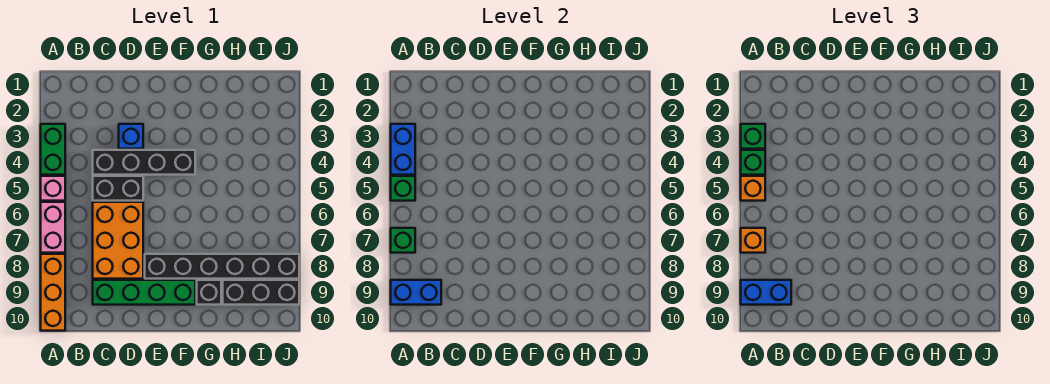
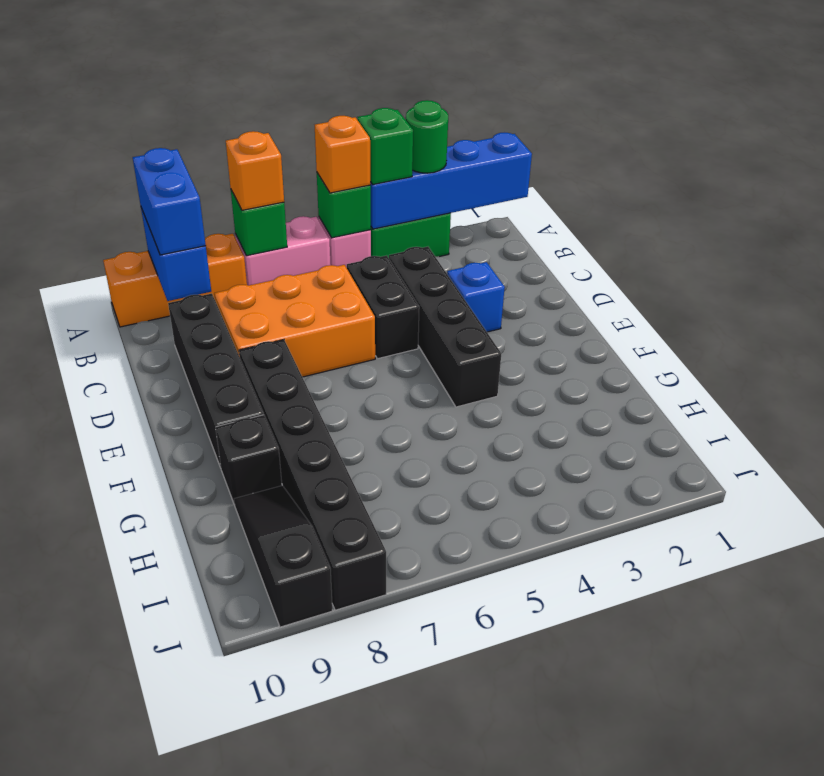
blue 1x2 brick [391,124,415,175] -> blue 1x4 brick [370,133,532,229]
green 1x1 brick [741,124,765,149] -> green 1x1 round brick [406,100,448,173]
green 1x4 brick [93,280,195,305] -> black 1x4 brick [168,294,264,468]
black 1x3 brick [223,280,299,305] -> black 1x3 slope [234,486,332,627]

